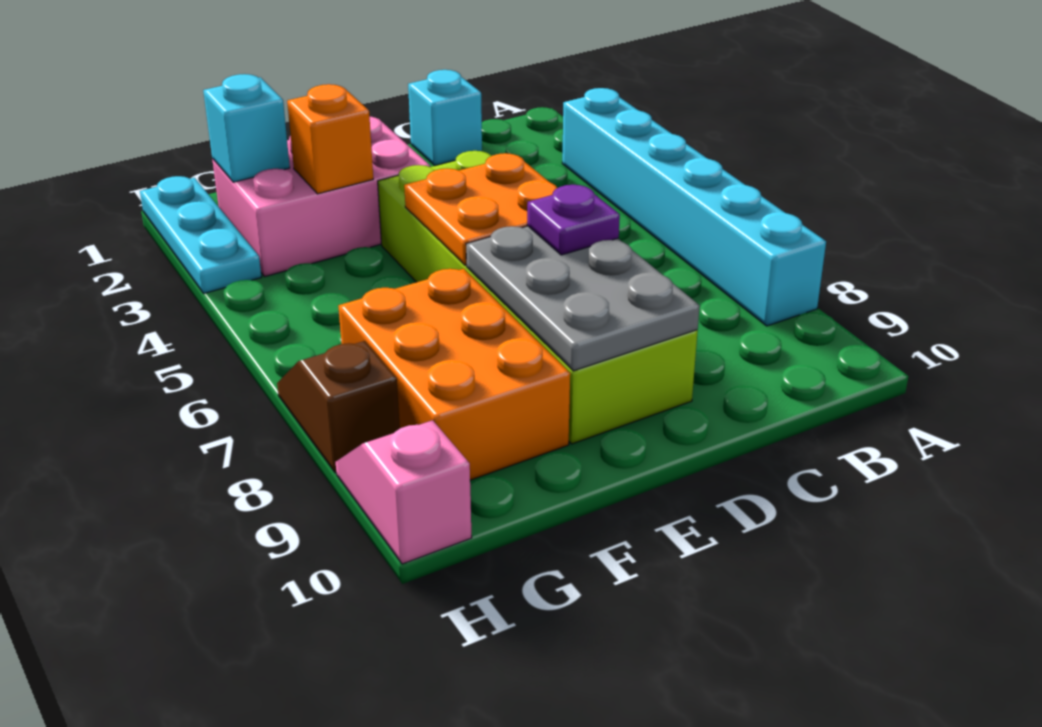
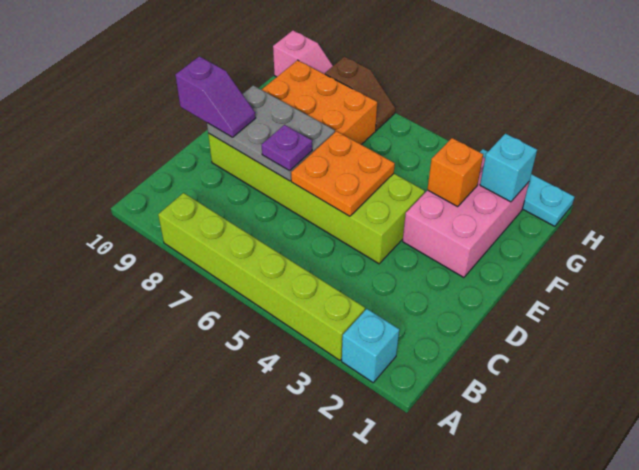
cyan 1x6 brick [562,88,826,326] -> lime 1x6 brick [158,193,365,360]
cyan 1x1 brick [408,70,482,166] -> cyan 1x1 brick moved to [342,309,399,383]
none -> purple 1x2 slope [176,56,256,137]

